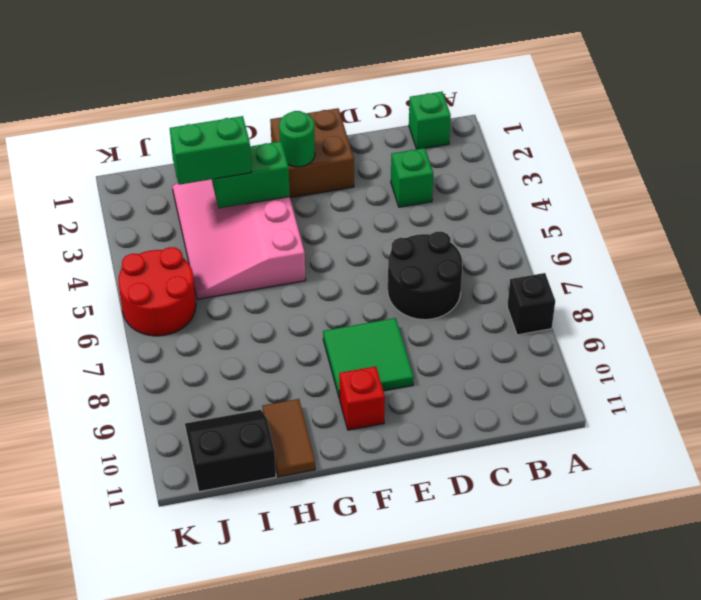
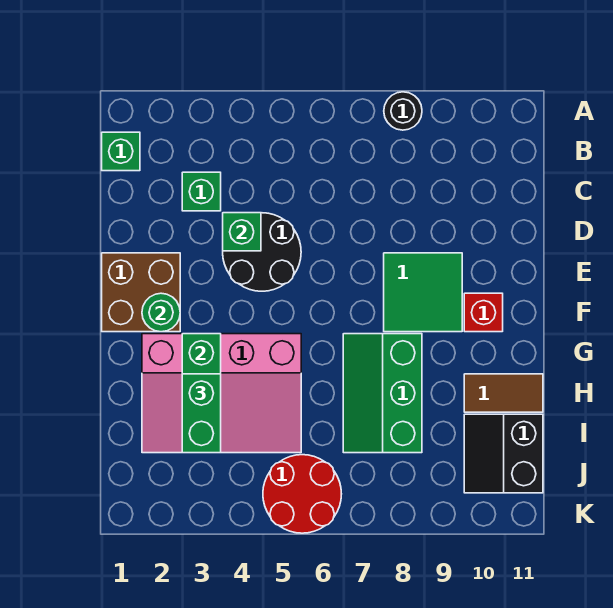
black 1x1 brick [507,273,555,335] -> black 1x1 round brick [384,92,422,130]
black 2x2 round brick [388,232,462,320] -> black 2x2 round brick moved to [223,213,301,291]
none -> green 1x1 brick [223,213,261,251]
none -> green 2x3 slope [343,334,422,453]

